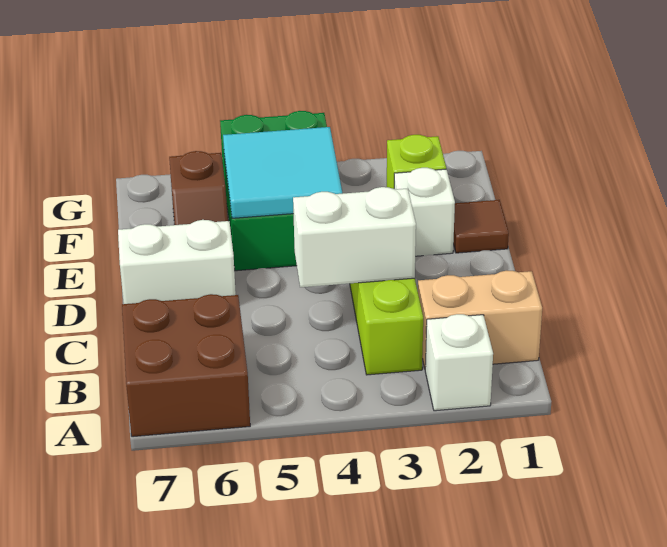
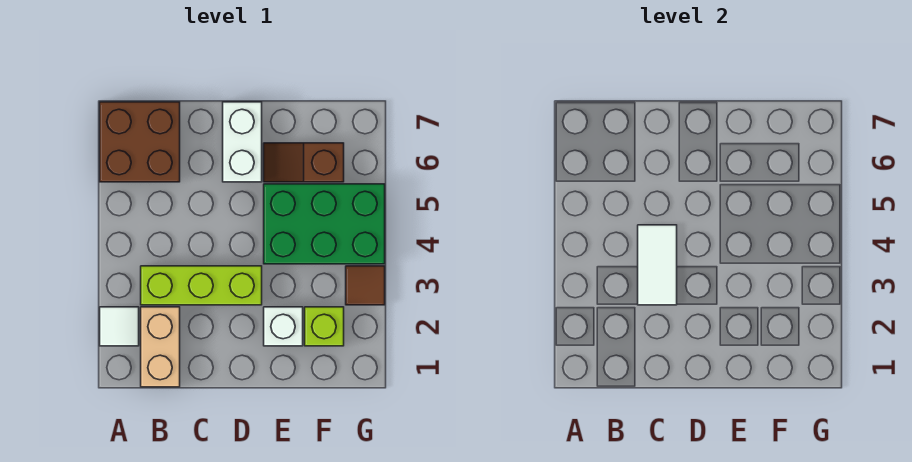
white 1x1 brick [425,314,493,411] -> white 1x1 tile [100,307,139,346]
white 1x2 brick [293,187,416,287] -> white 1x2 tile [638,225,677,305]
brown 1x1 tile [453,200,509,253] -> brown 1x1 tile moved to [346,266,385,305]
cyan 2x2 tile [223,127,342,218] -> none

